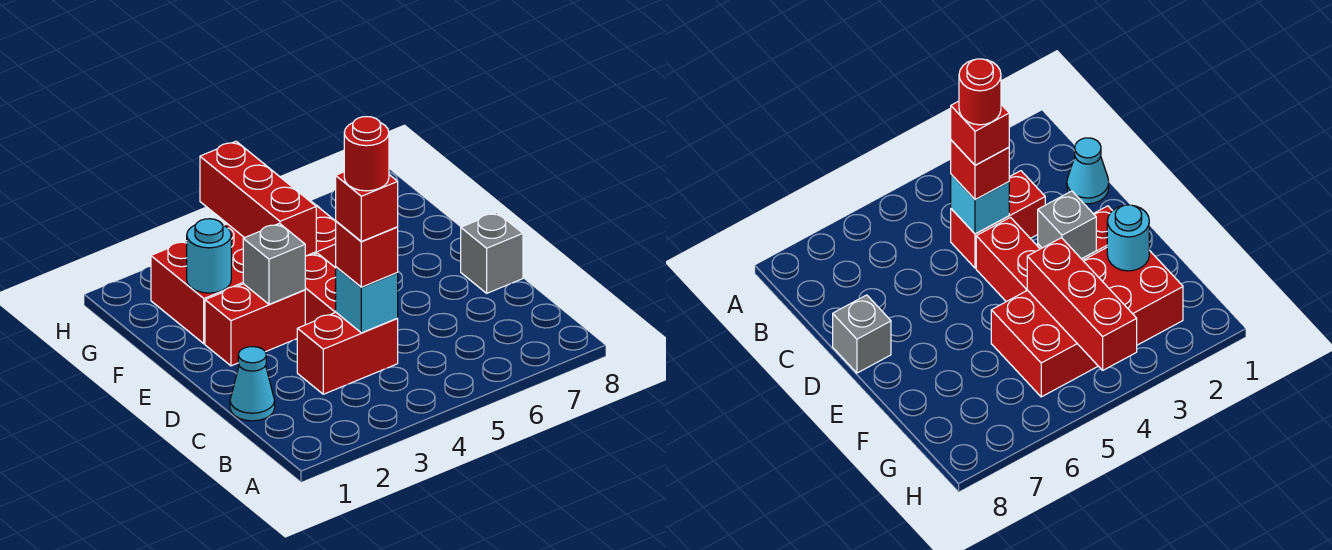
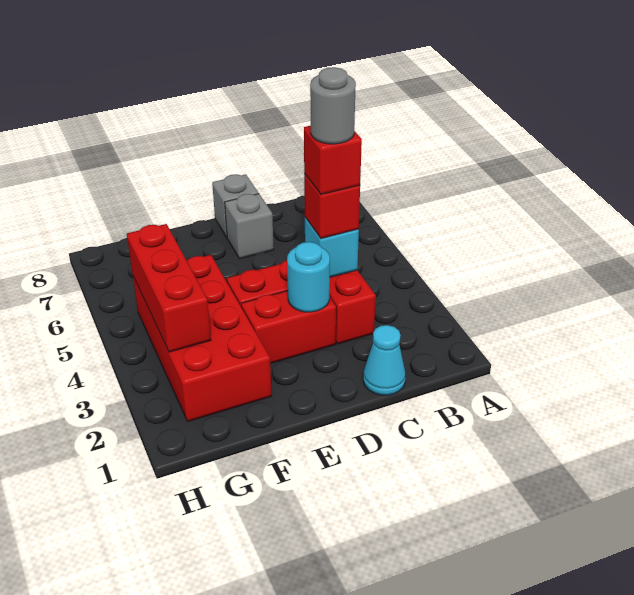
red 1x1 round brick [344,117,389,191] -> grey 1x1 round brick [310,67,356,144]
red 1x2 brick [205,284,305,366] -> red 1x2 brick turned to [241,291,336,364]
grey 1x1 brick [243,223,305,305] -> grey 1x1 brick moved to [225,194,274,259]
cyan 1x1 round brick [187,219,231,293] -> cyan 1x1 round brick moved to [287,242,330,312]
red 1x3 brick [200,141,316,256] -> red 1x3 brick turned to [127,224,211,352]

